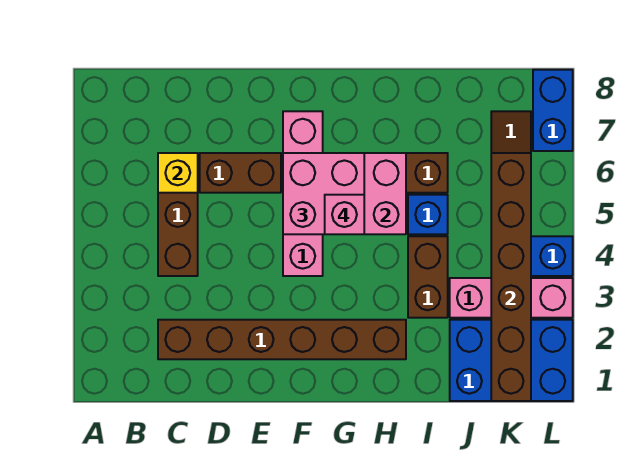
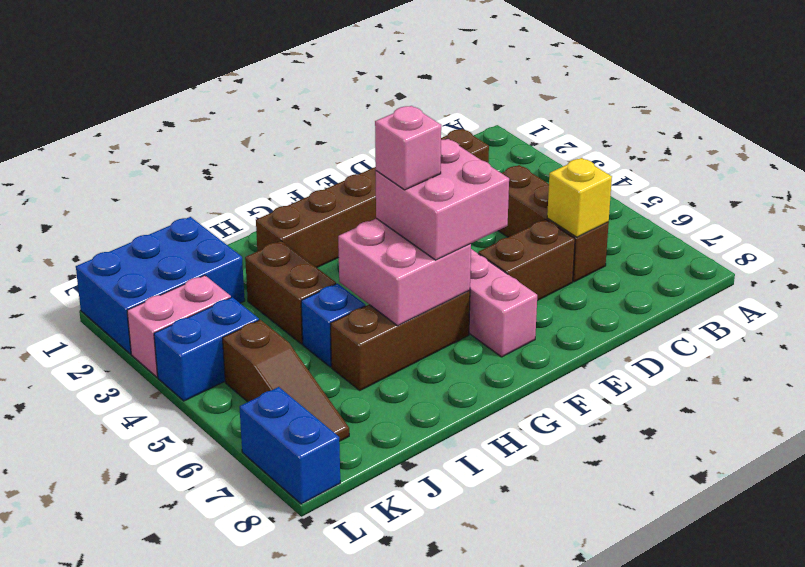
pink 1x3 brick [450,278,573,318] -> pink 1x2 brick [127,275,231,377]
brown 1x6 brick [491,153,531,401] -> none

